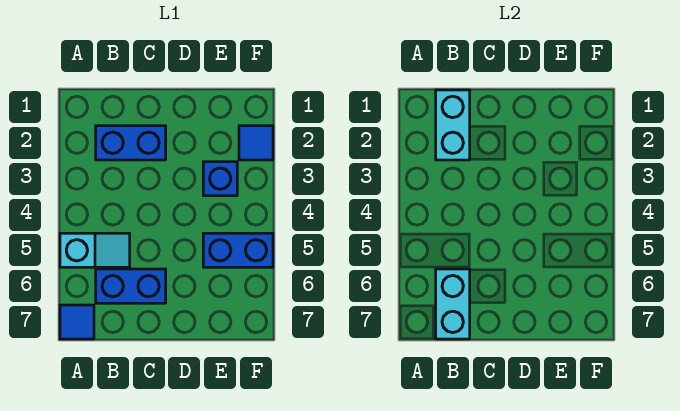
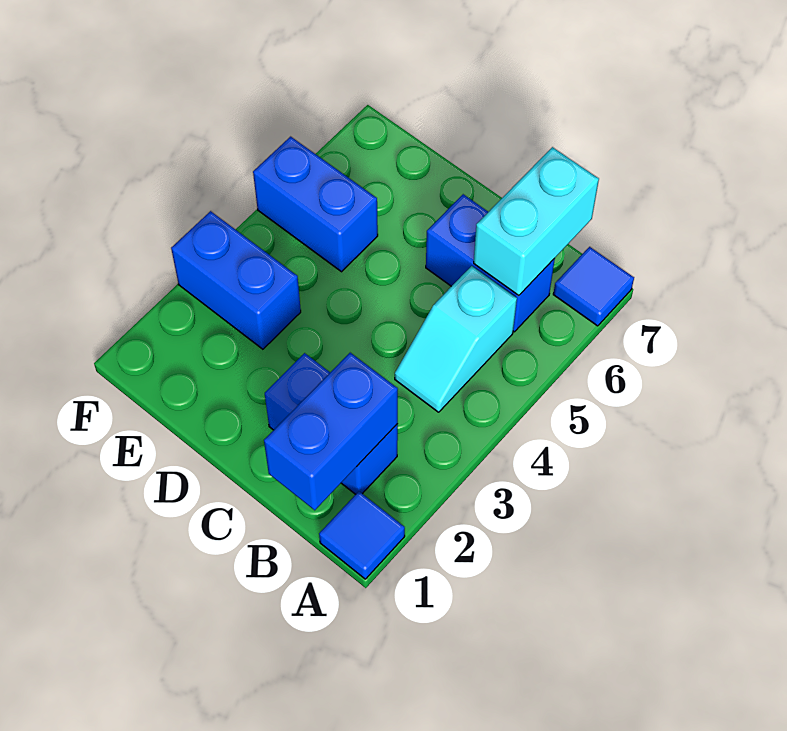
cyan 1x2 slope [60,233,130,267] -> cyan 1x2 slope turned to [395,266,517,412]
cyan 1x2 brick [436,90,470,160] -> blue 1x2 brick [264,353,398,510]
blue 1x1 brick [203,162,237,196] -> blue 1x2 brick [171,211,301,349]
blue 1x1 tile [239,126,273,160] -> blue 1x1 tile moved to [319,492,405,579]

